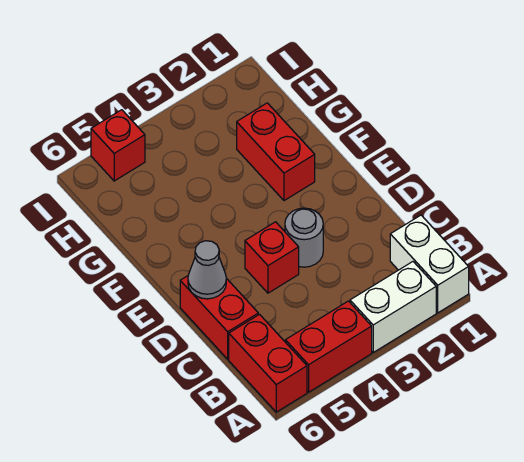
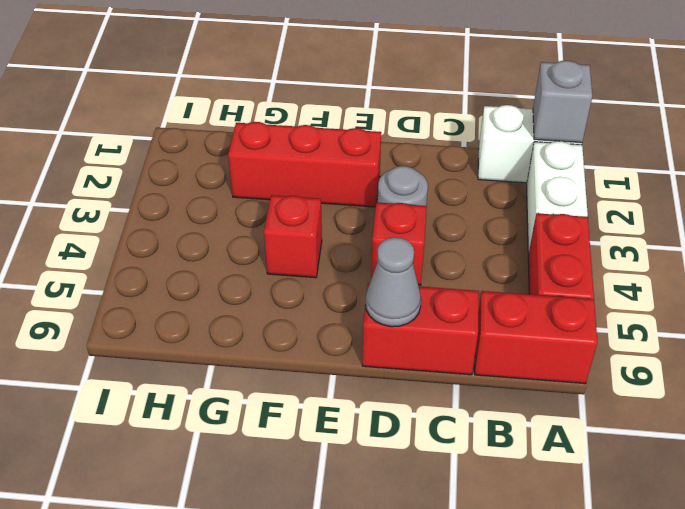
none -> grey 1x1 brick [533,60,592,143]
red 1x2 brick [237,103,315,201] -> red 1x3 brick [228,122,381,207]
red 1x1 brick [91,110,145,181] -> red 1x1 brick moved to [264,195,322,278]

